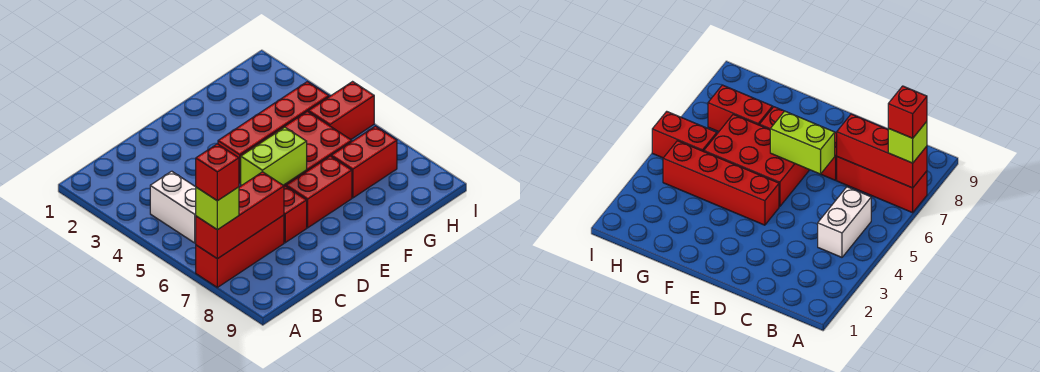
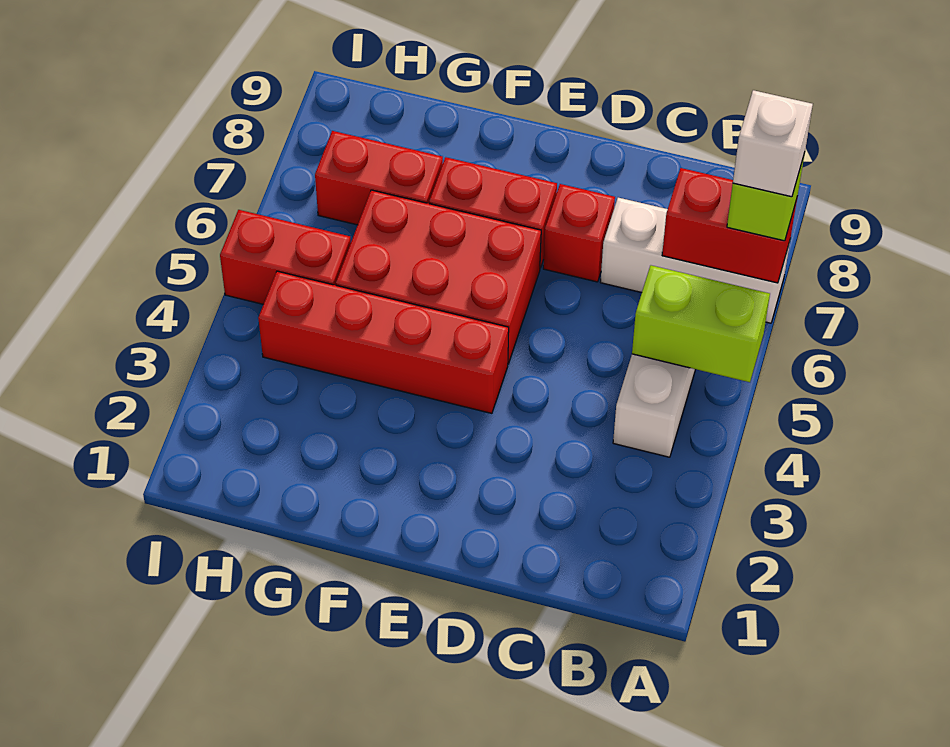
red 1x3 brick [196,215,284,287] -> white 1x3 brick [601,198,790,323]
red 1x3 brick [196,172,284,259] -> red 1x2 brick [662,168,797,283]
red 1x1 brick [196,144,239,201] -> white 1x1 brick [733,90,813,197]
lime 1x2 brick [241,127,307,185] -> lime 1x2 brick moved to [632,265,770,382]

